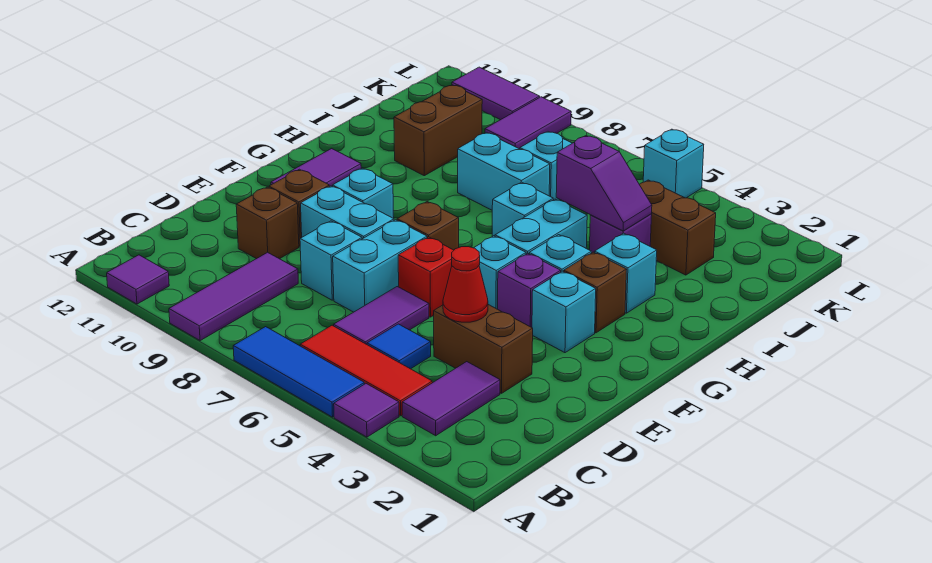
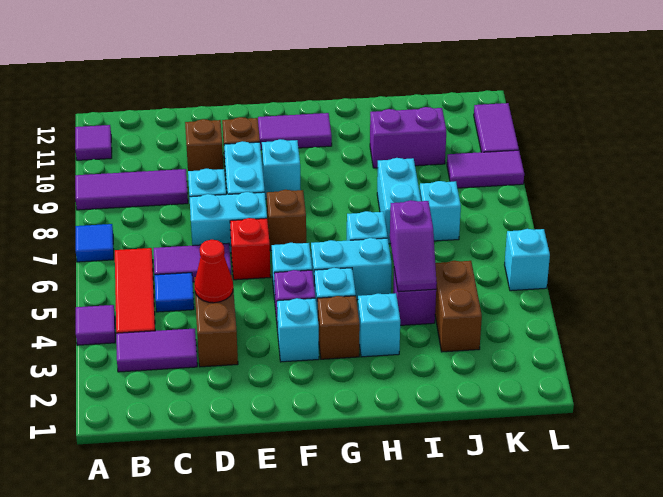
blue 1x3 tile [233,327,364,417] -> blue 1x1 tile [76,224,114,262]
brown 1x2 brick [394,85,482,176] -> purple 1x2 brick [370,107,446,168]

